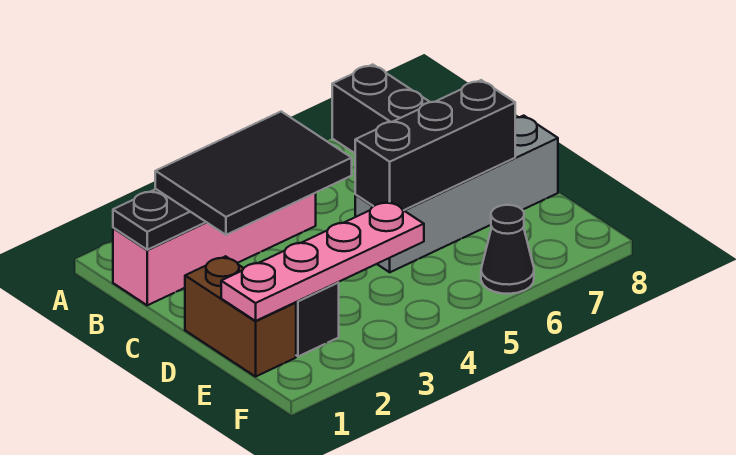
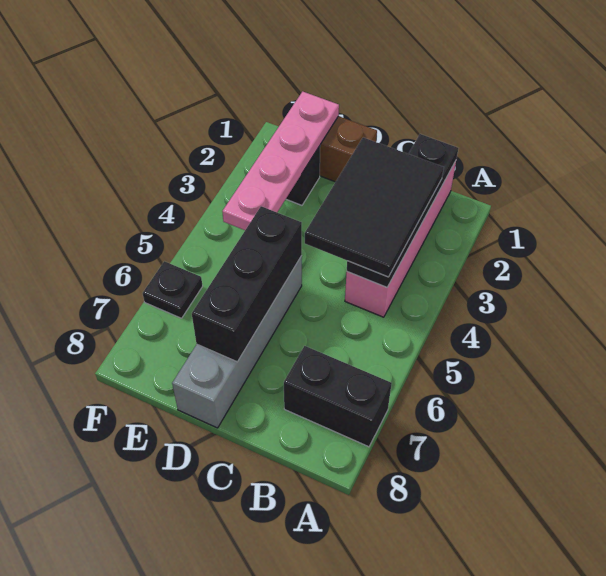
black 1x1 cone [481,205,534,294] -> black 1x1 plate [143,261,203,318]

